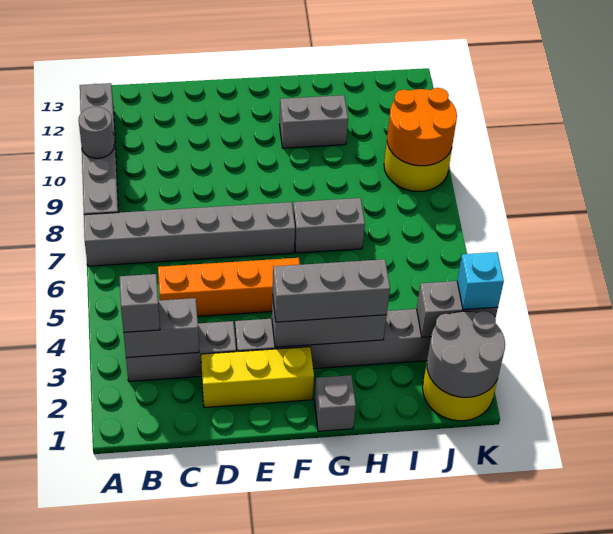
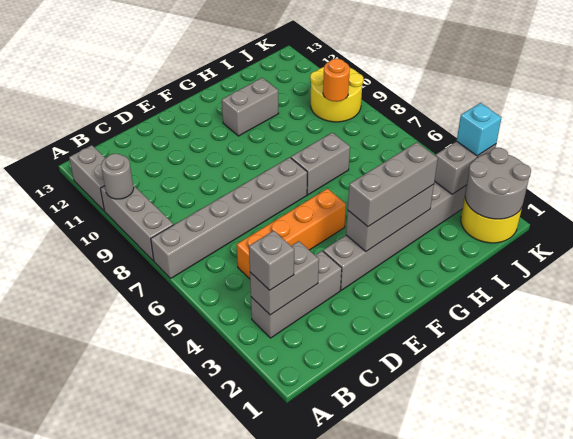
yellow 1x3 brick [201,347,314,408] -> none
grey 1x1 brick [314,375,356,431] -> none
orange 2x2 round brick [387,88,457,166] -> orange 1x1 round brick [323,59,350,102]

